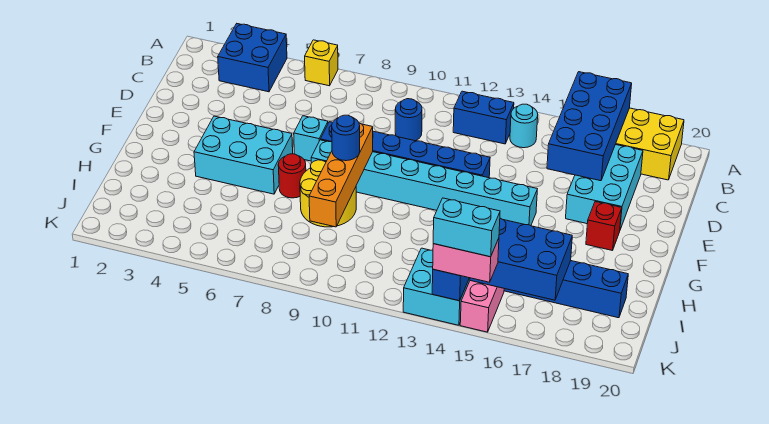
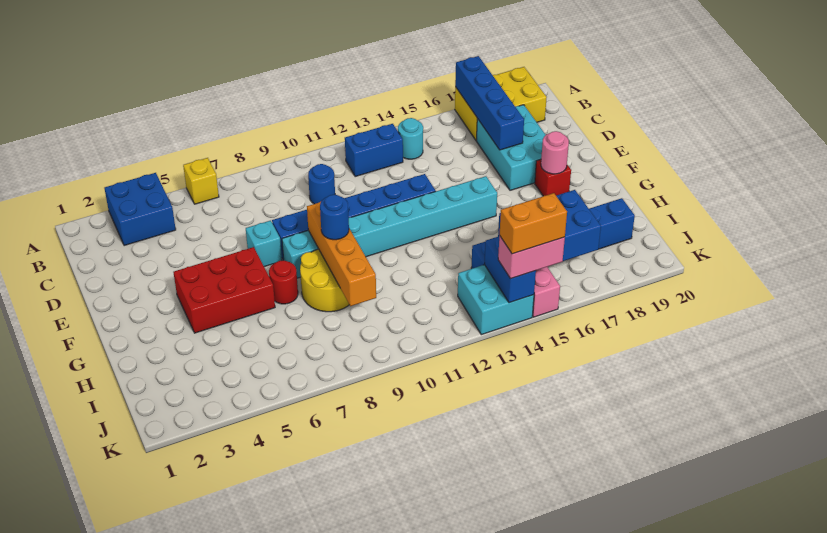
blue 2x4 brick [547,72,632,181] -> blue 1x4 brick [455,56,524,150]
cyan 2x3 brick [194,116,293,194] -> red 2x3 brick [174,247,275,333]
none -> pink 1x1 round brick [541,131,569,174]
cyan 1x2 brick [433,198,500,257] -> orange 1x2 brick [500,193,567,254]

